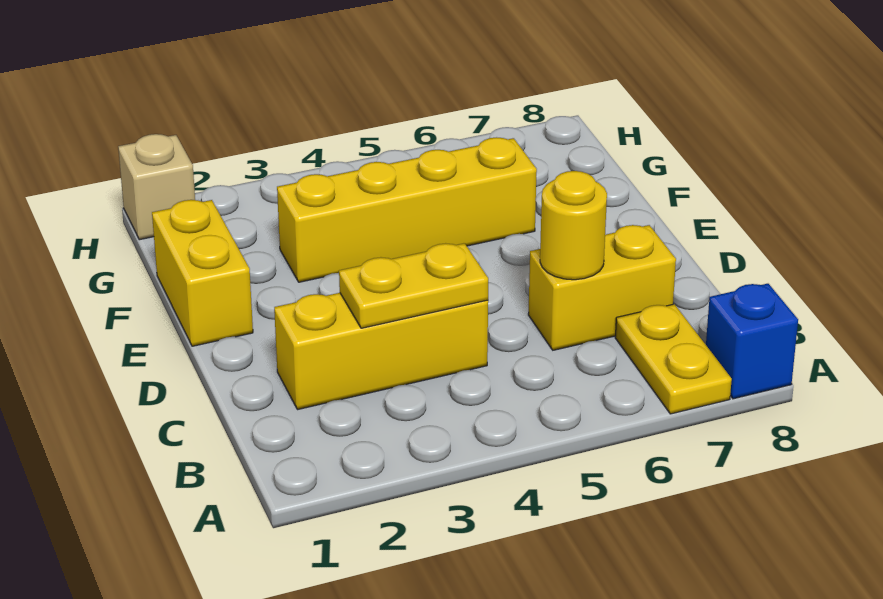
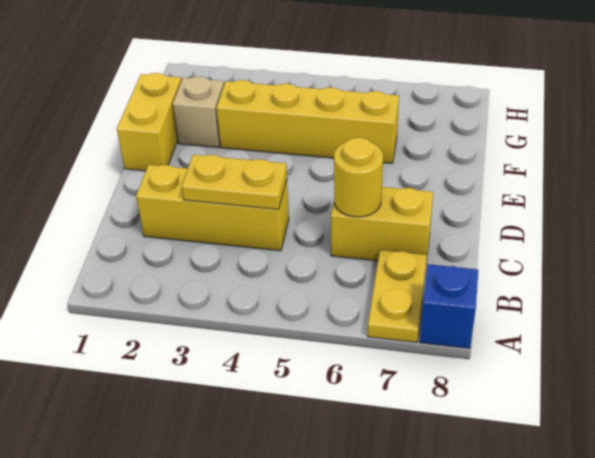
tan 1x1 brick [118,134,195,240] -> tan 1x1 brick moved to [173,76,224,148]

